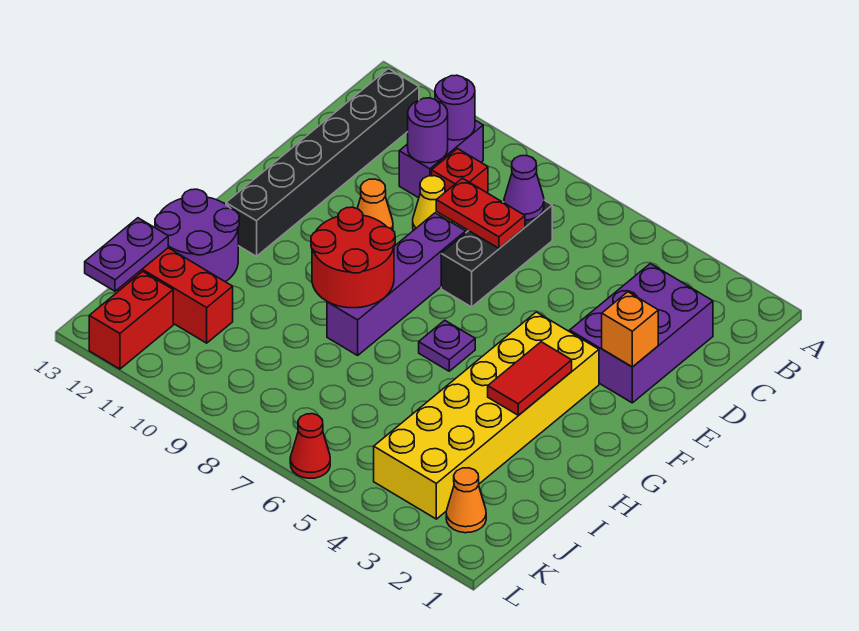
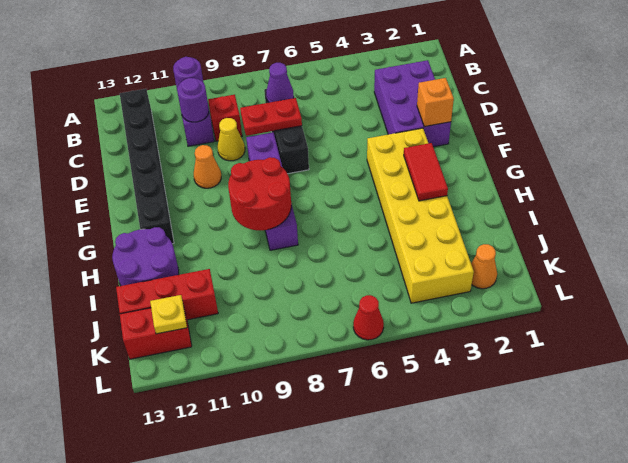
purple 1x1 plate [419,320,475,371] -> none
purple 1x2 plate [85,218,168,291] -> none
red 1x2 brick [89,272,173,369] -> red 1x2 brick turned to [120,308,192,359]
none -> yellow 1x1 plate [150,295,187,334]

